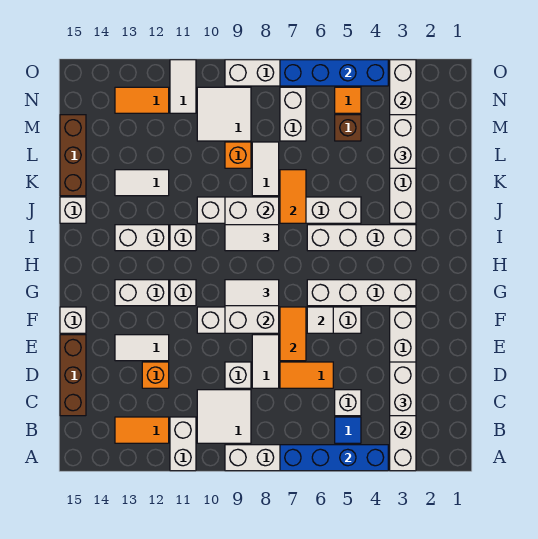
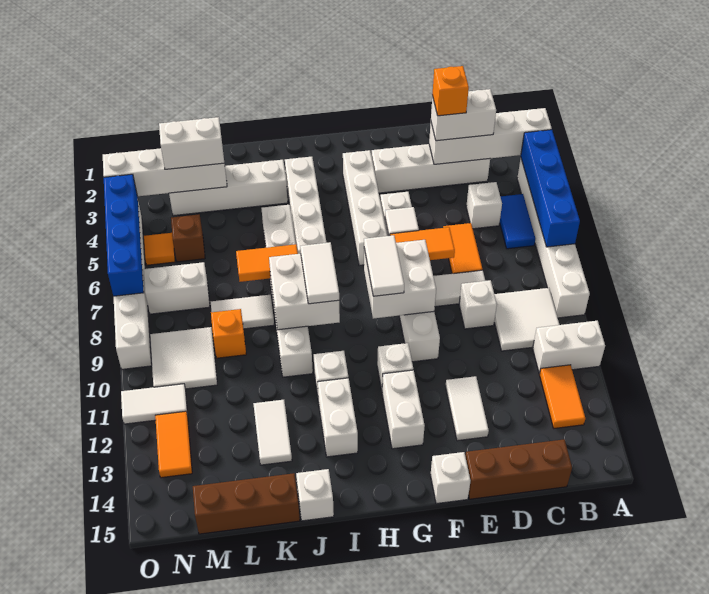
blue 1x1 tile [335,417,361,443] -> blue 1x2 tile [500,194,535,249]
orange 1x1 brick [142,362,169,388] -> orange 1x1 brick moved to [432,66,469,116]

